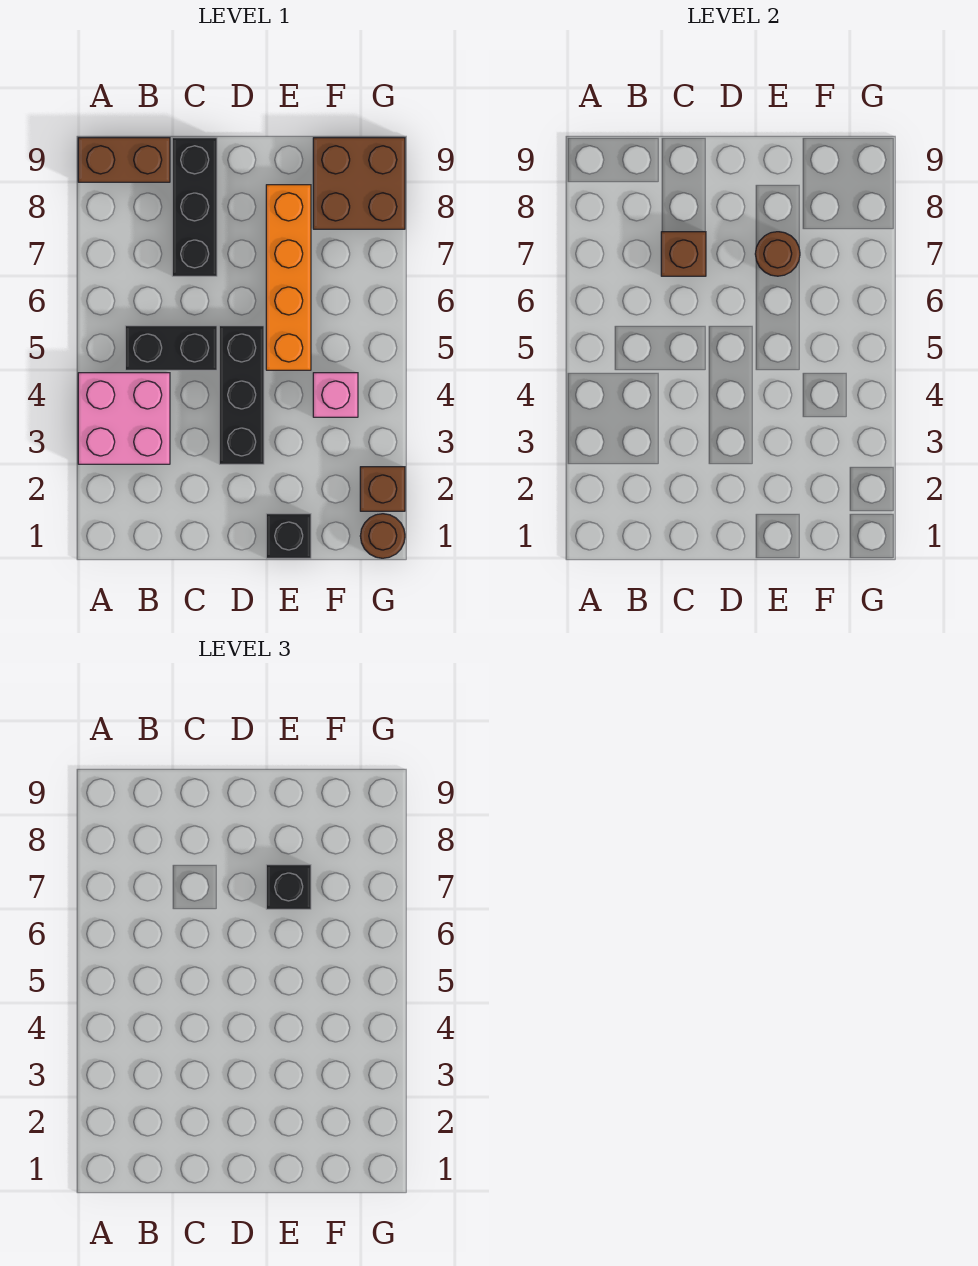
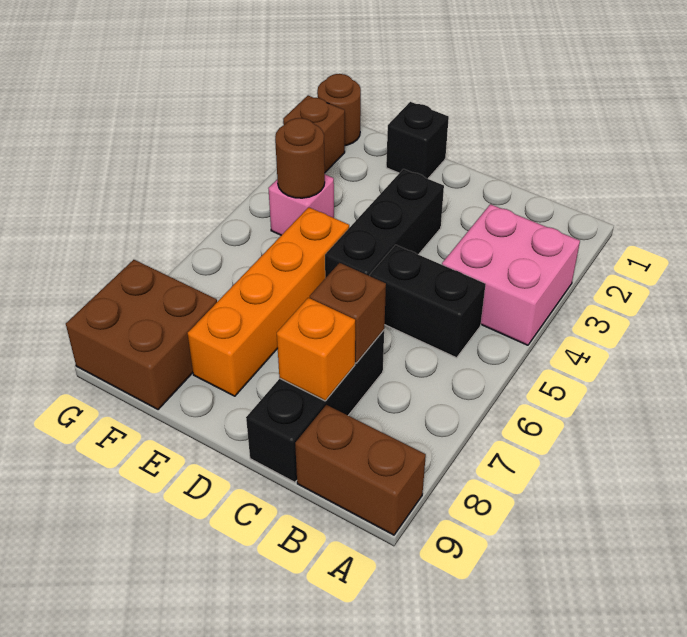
none -> orange 1x1 brick [277,298,355,401]
brown 1x1 round brick [755,232,800,276] -> brown 1x1 round brick moved to [275,118,325,198]
black 1x1 brick [266,865,311,909] -> none

